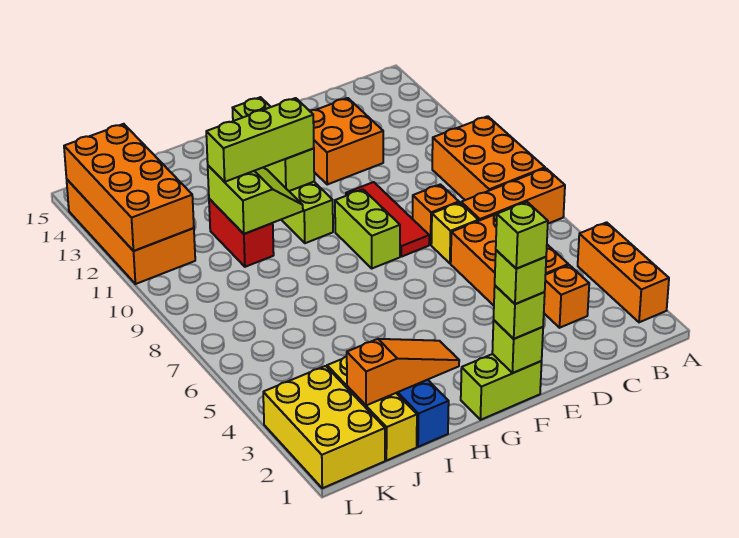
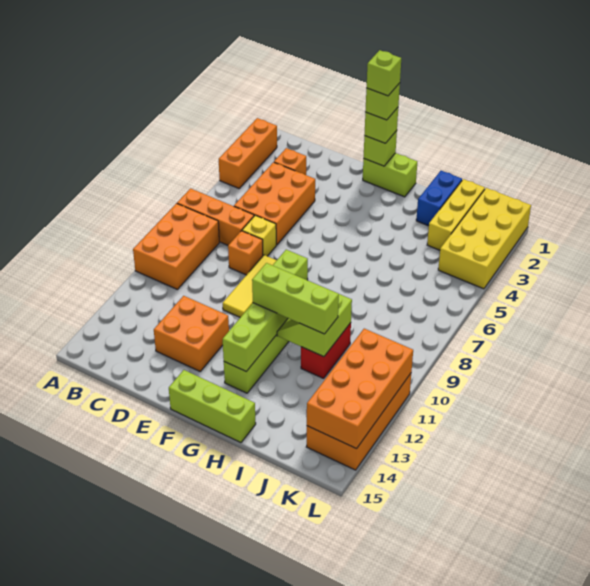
red 1x3 tile [346,182,429,257] -> yellow 1x3 tile [223,255,277,317]
none -> lime 1x3 brick [169,370,256,443]
orange 1x3 slope [347,339,459,405] -> none
yellow 2x3 brick [263,366,385,488] -> yellow 2x4 brick [438,188,531,289]

